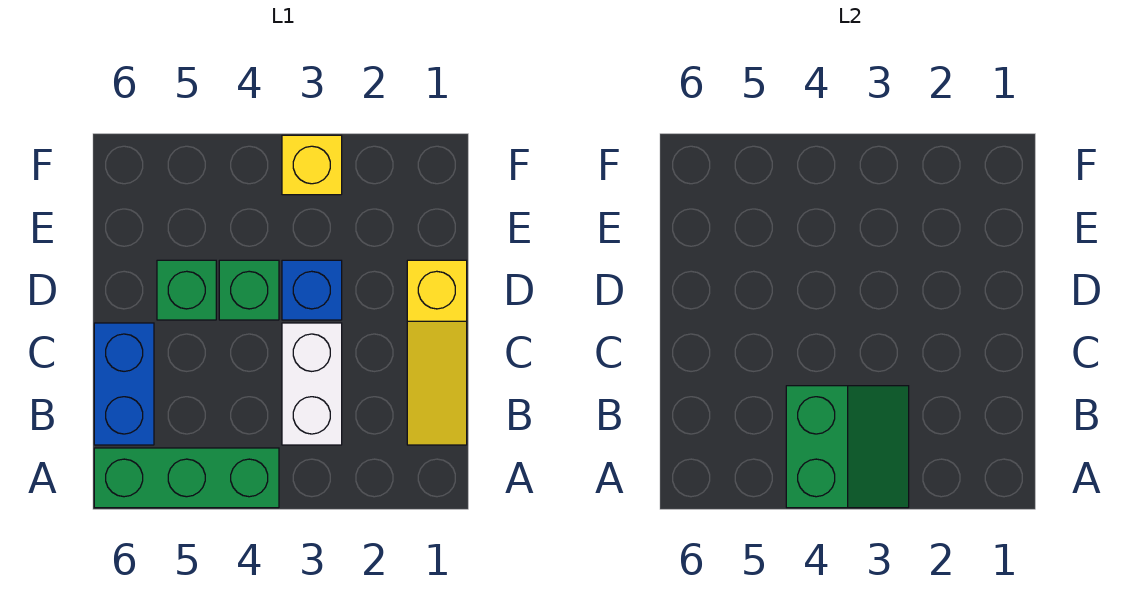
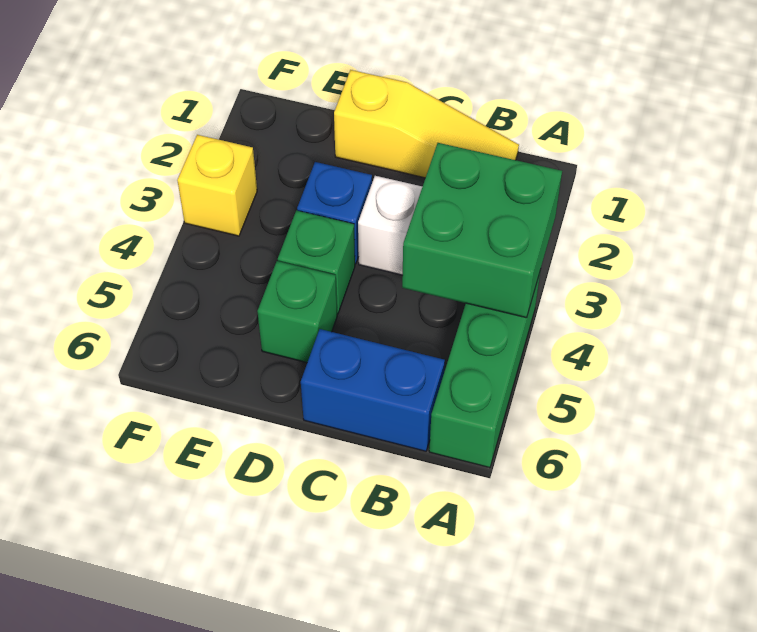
green 2x2 slope [786,386,909,508] -> green 2x2 brick [402,143,562,318]

